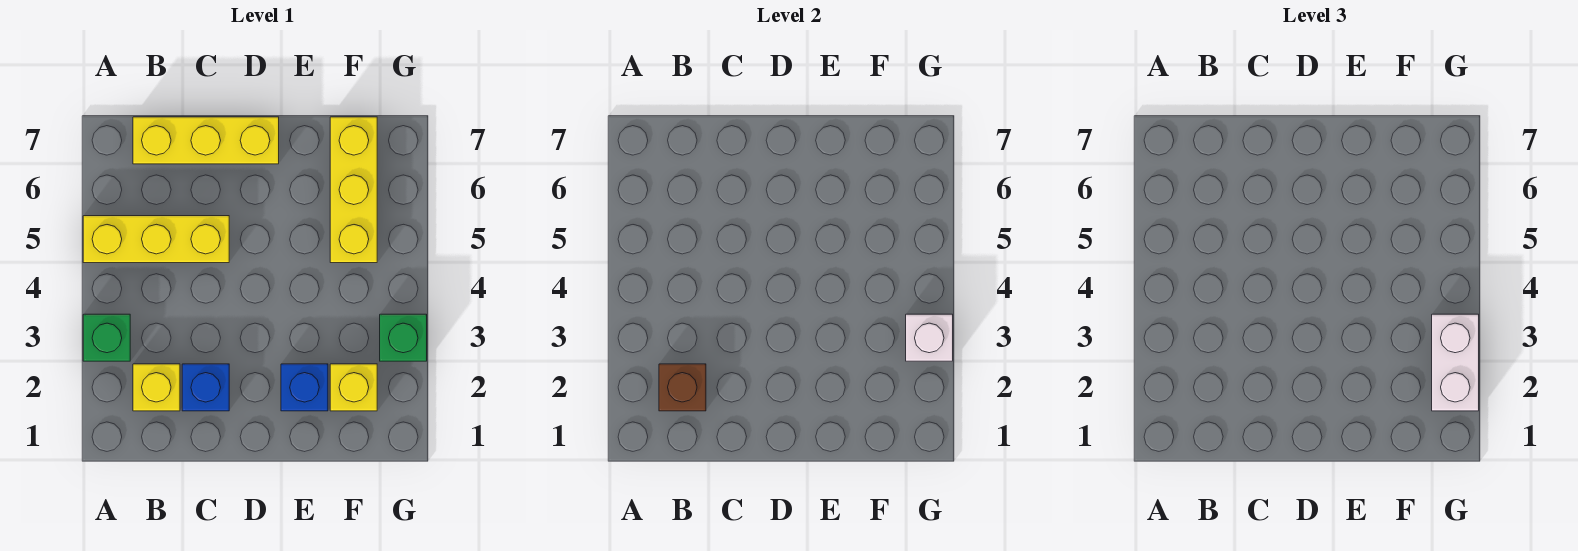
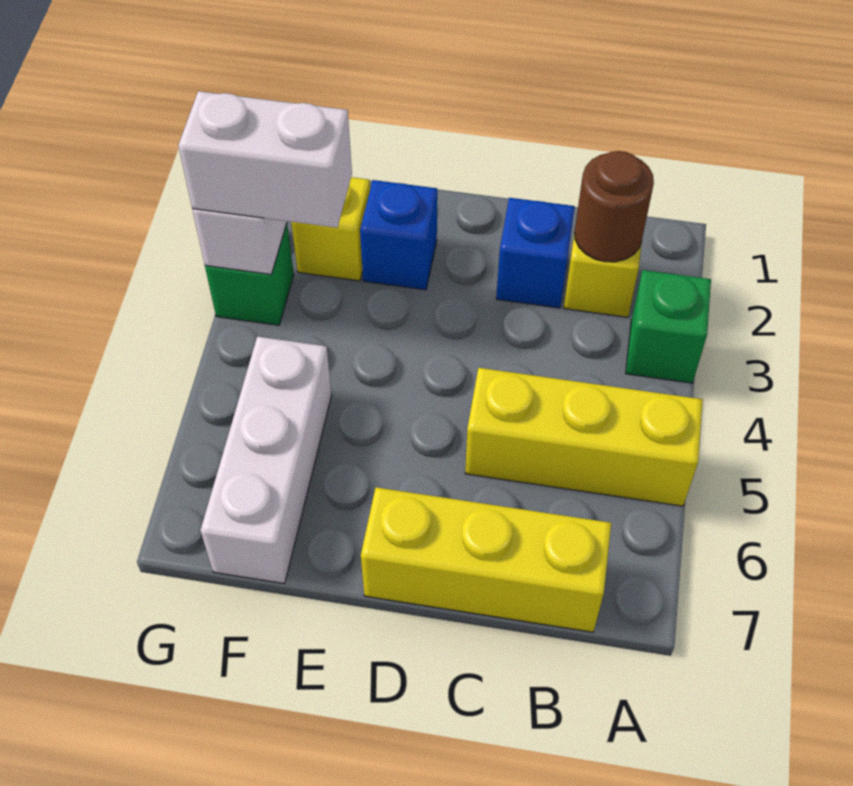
brown 1x1 brick [659,364,706,411] -> brown 1x1 round brick [575,151,654,262]
yellow 1x3 brick [330,117,377,263] -> white 1x3 brick [201,337,332,584]
white 1x2 brick [1432,314,1479,411] -> white 1x2 brick turned to [178,91,352,228]

